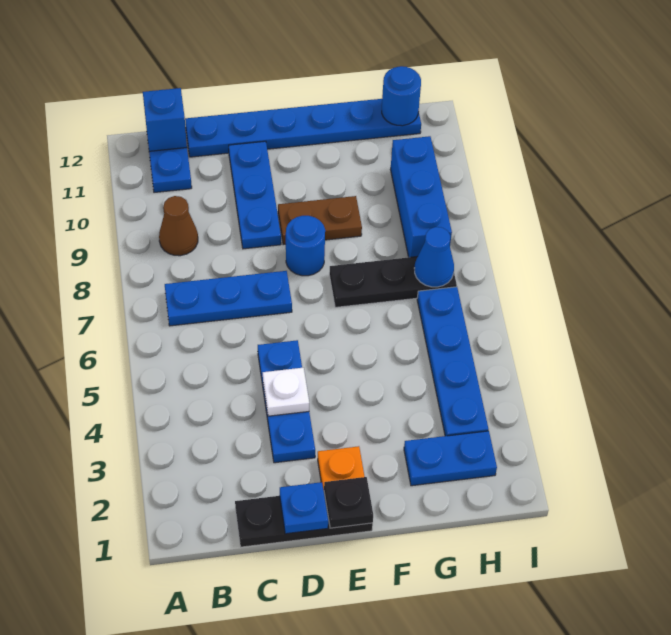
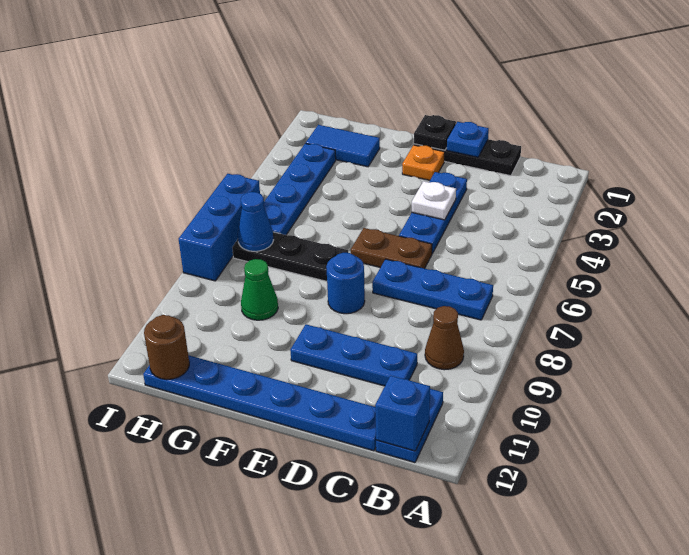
blue 1x3 plate [229,141,281,249] -> blue 1x3 plate turned to [290,324,417,386]
brown 1x2 plate [278,196,362,245] -> brown 1x2 plate moved to [351,228,432,269]
blue 1x2 plate [404,431,497,486] -> blue 1x2 tile [306,125,380,167]
none -> green 1x1 cone [241,259,278,320]
blue 1x3 brick [391,136,452,257] -> blue 1x3 brick moved to [179,174,260,281]
blue 1x1 round brick [382,66,421,126] -> brown 1x1 round brick [144,315,189,380]

